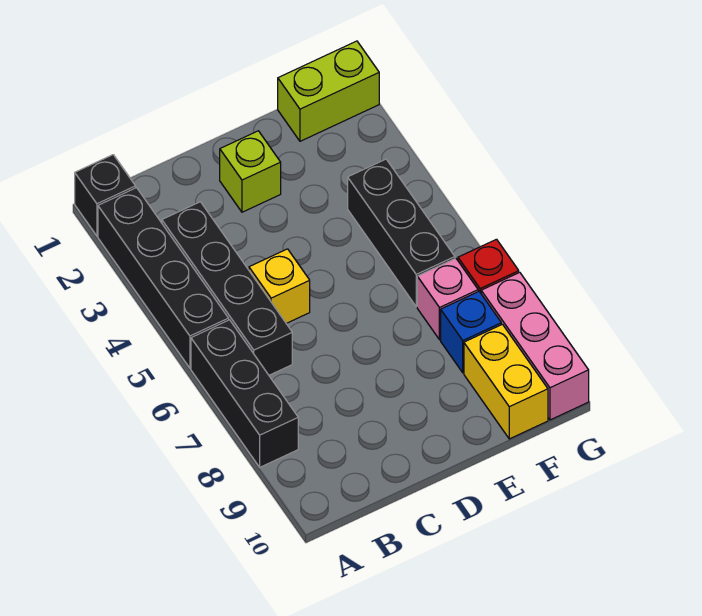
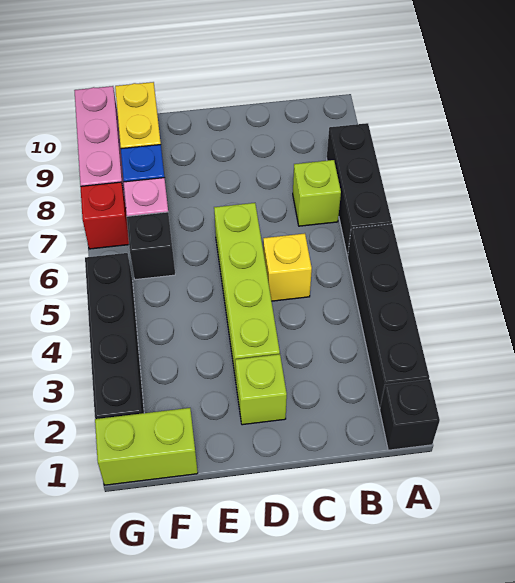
black 1x4 brick [162,202,292,375] -> black 1x4 brick moved to [85,253,144,419]
none -> lime 1x1 brick [293,160,341,226]
none -> lime 1x4 brick [214,203,280,380]
black 1x3 brick [348,159,455,307] -> black 1x1 brick [127,212,175,280]

